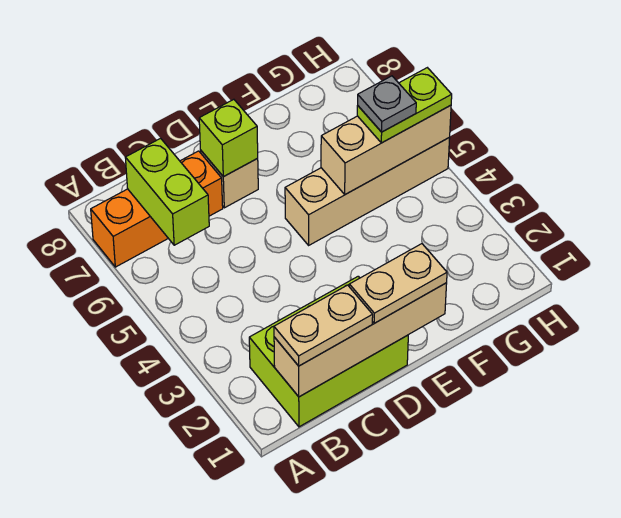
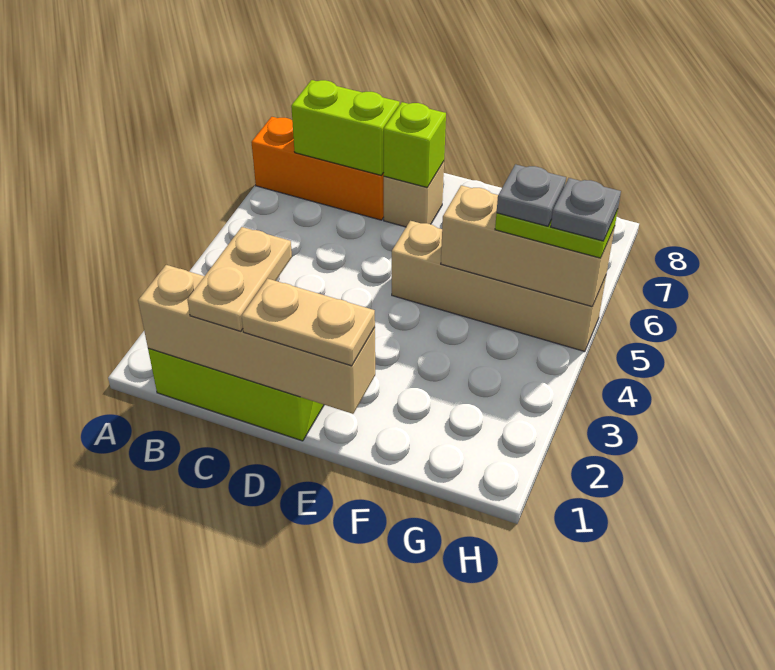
tan 1x2 plate [274,285,373,366] -> tan 1x2 plate turned to [187,227,292,331]
lime 1x2 brick [125,138,209,245] -> lime 1x2 brick turned to [291,80,400,175]
none -> grey 1x1 plate [551,178,621,241]

